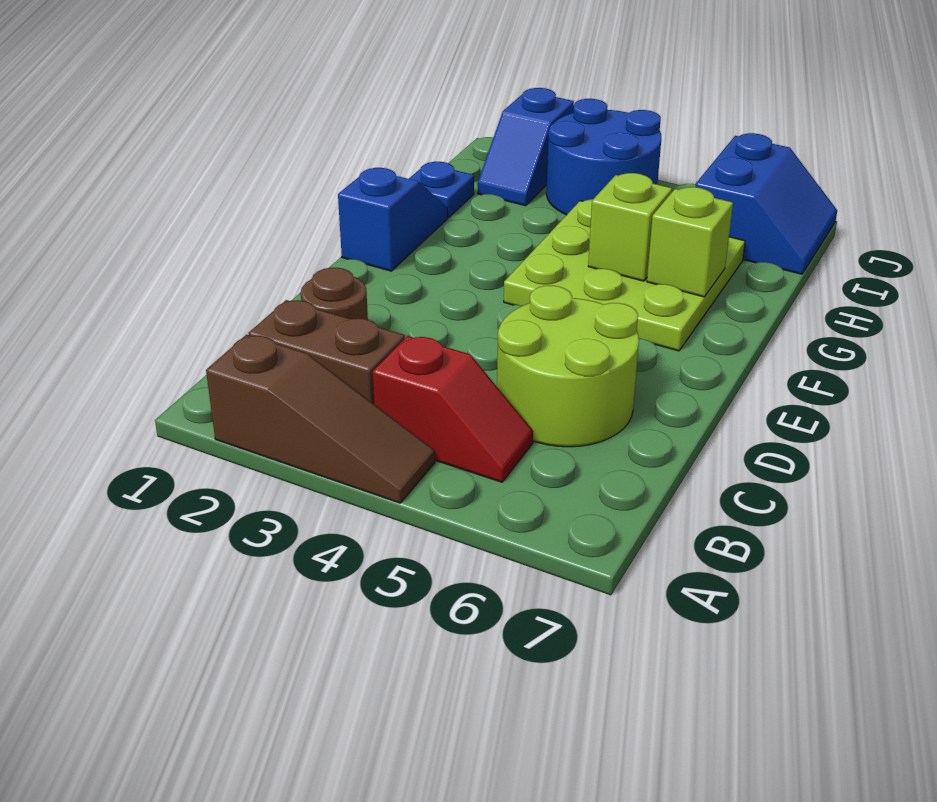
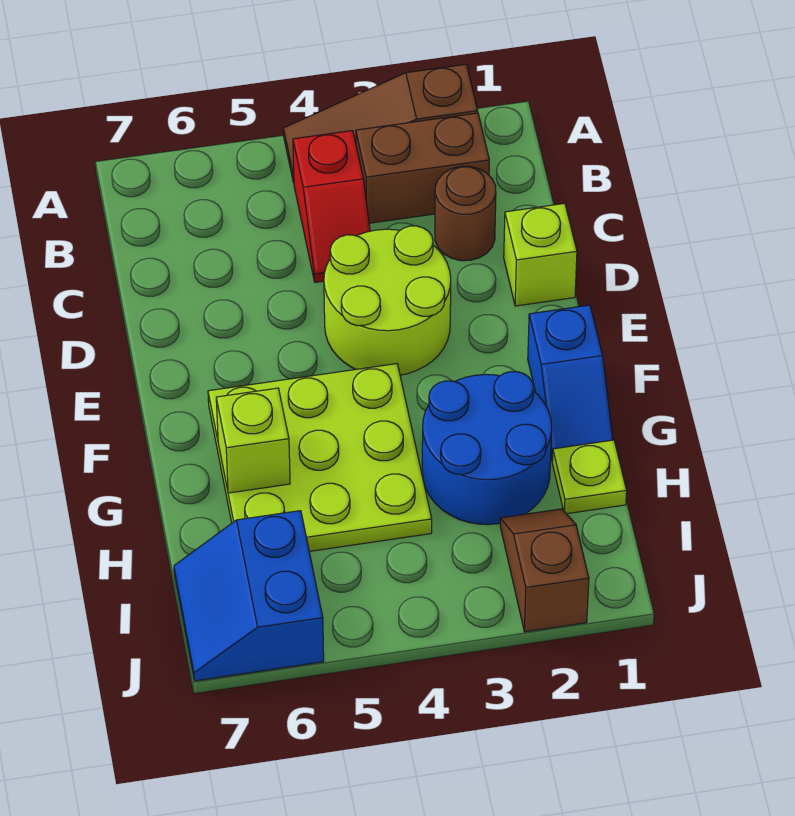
red 1x2 slope [373,336,533,482] -> red 1x2 slope turned to [293,131,370,282]
lime 2x2 round brick [497,285,639,447] -> lime 2x2 round brick moved to [324,226,451,375]
lime 1x1 brick [588,173,672,281] -> lime 1x1 brick moved to [504,203,577,306]
blue 1x1 plate [409,162,474,218] -> lime 1x1 plate [552,440,627,514]
blue 1x2 slope [478,88,574,206] -> brown 1x2 slope [500,509,589,632]
blue 2x2 round brick [546,99,661,215] -> blue 2x2 round brick moved to [422,372,552,525]

